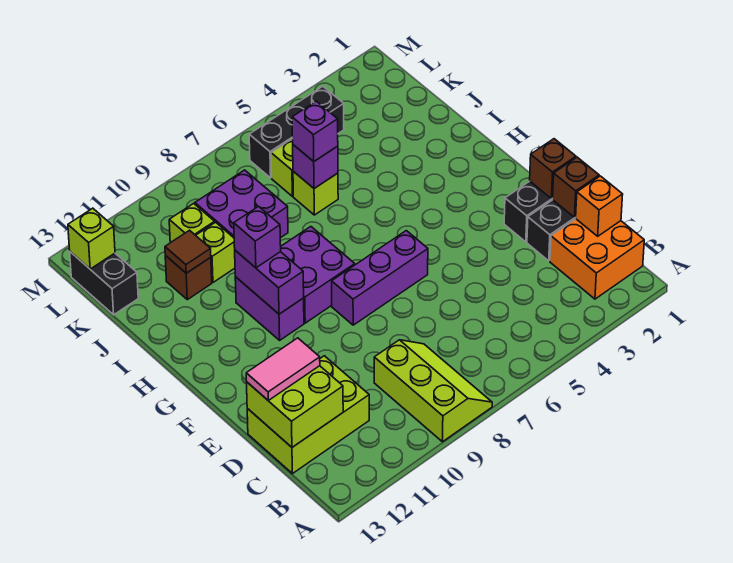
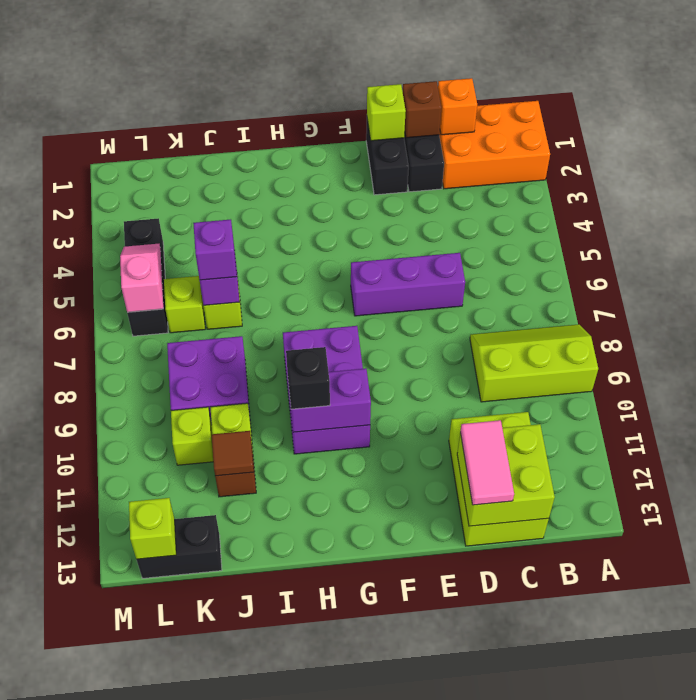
orange 2x2 brick [550,219,644,299] -> orange 2x3 brick [439,101,550,189]
brown 1x1 brick [530,139,576,199] -> lime 1x1 brick [367,84,406,141]
purple 1x3 brick [332,231,428,325] -> purple 1x3 brick turned to [351,253,465,316]
purple 1x1 brick [234,206,281,268] -> black 1x1 brick [286,347,330,409]
none -> pink 1x2 slope [120,244,163,312]

